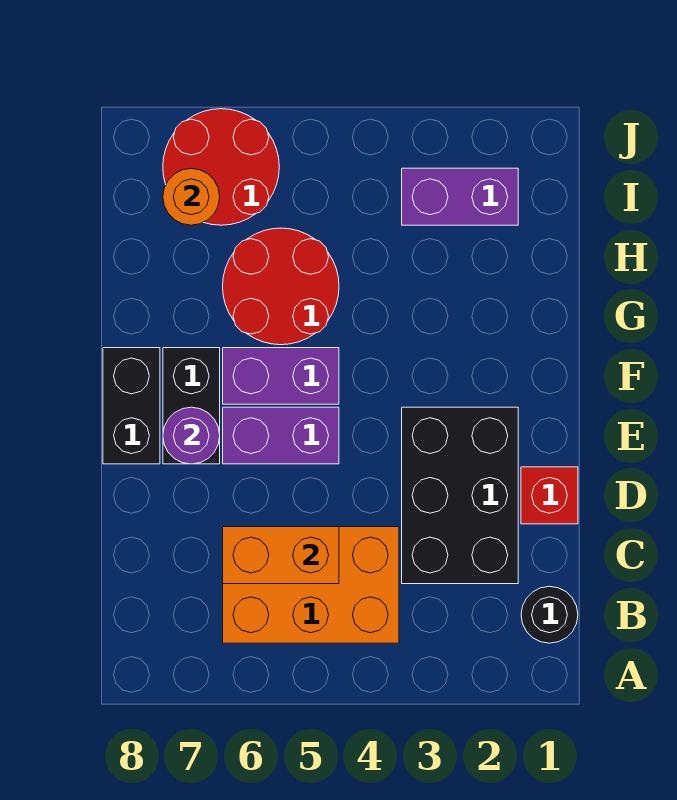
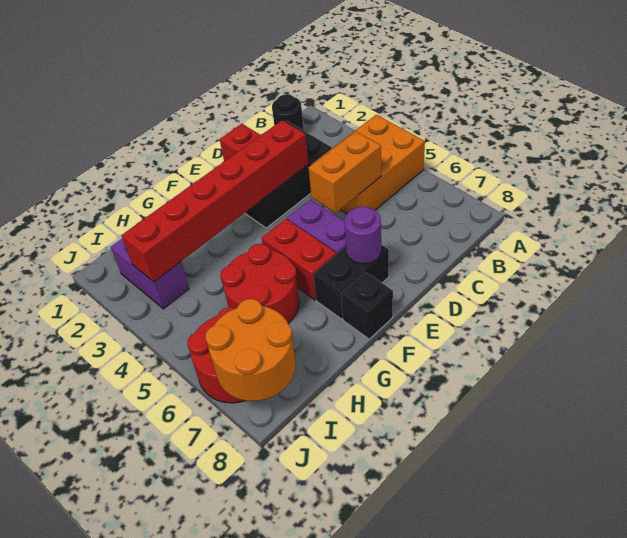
orange 2x3 brick [223,527,399,643] -> orange 2x3 brick turned to [311,115,425,214]
orange 1x2 brick [223,527,339,584] -> orange 1x2 brick turned to [309,131,381,213]
none -> red 1x6 brick [122,120,308,282]
black 1x2 brick [103,348,160,464] -> black 1x1 brick [341,272,393,339]
purple 1x2 brick [223,348,339,404] -> red 1x2 brick [262,219,336,300]
orange 1x1 round brick [163,168,220,225] -> orange 2x2 round brick [205,299,296,401]

